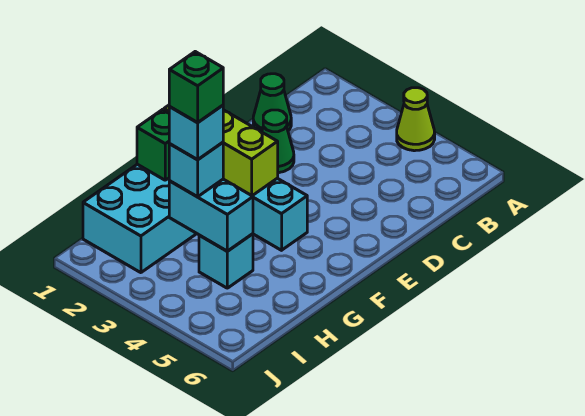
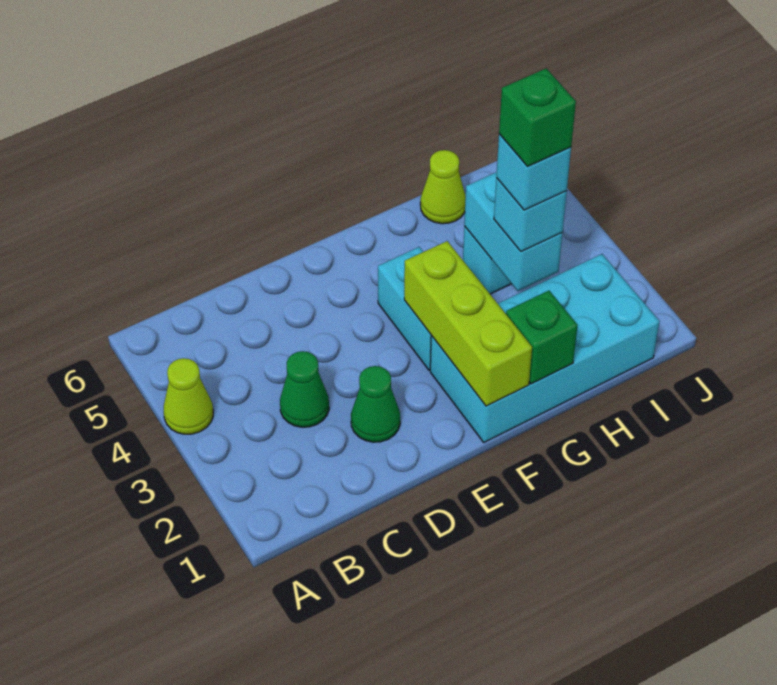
green 1x1 cone [253,74,291,132] -> green 1x1 cone moved to [280,351,329,427]
none -> lime 1x1 cone [420,150,466,224]

